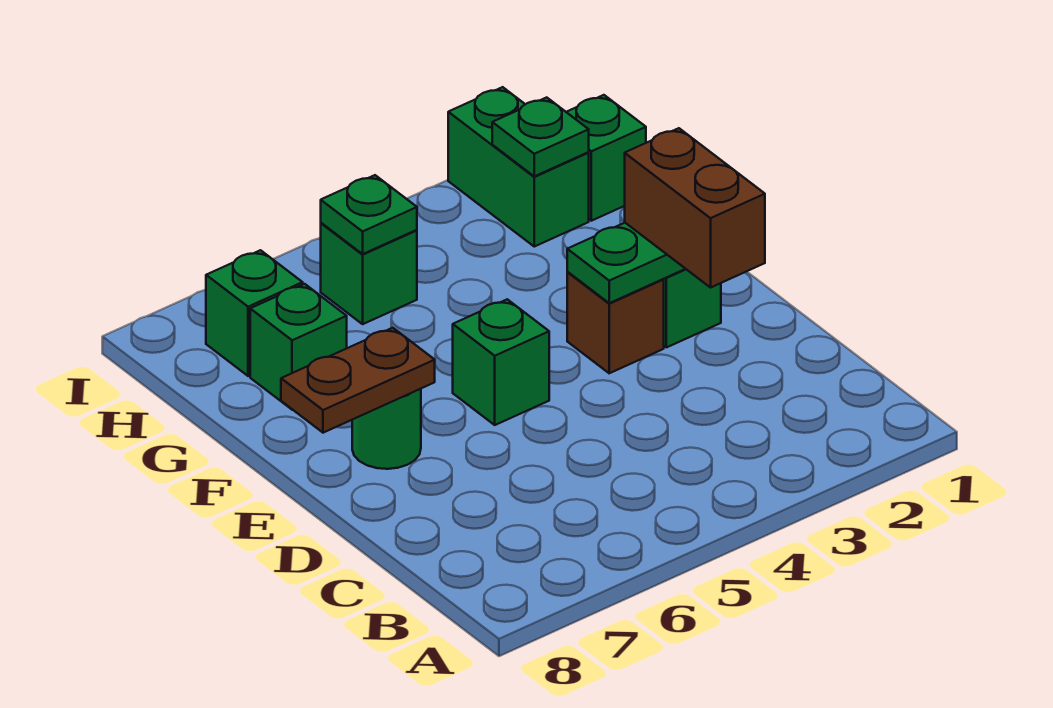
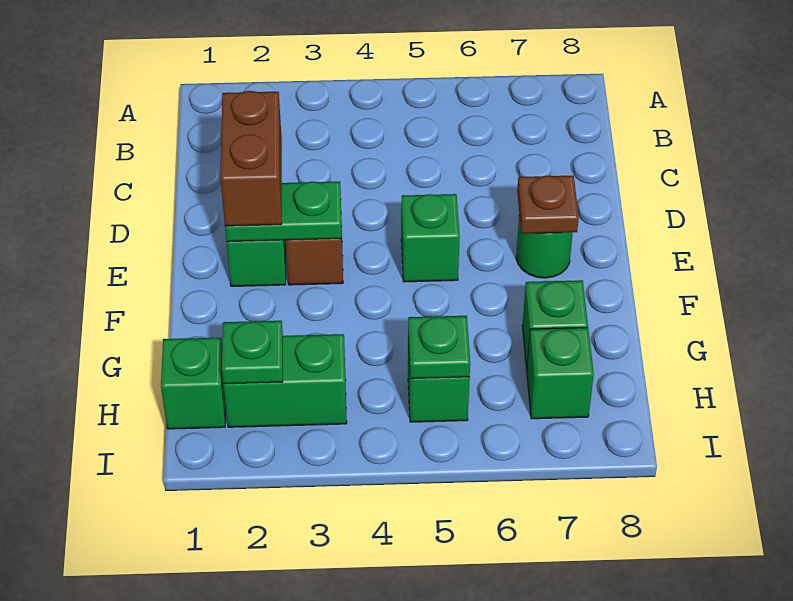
brown 1x2 plate [281,328,435,433] -> brown 1x1 plate [517,175,579,234]
green 1x2 brick [448,87,589,247] -> green 1x2 brick turned to [223,334,347,427]

